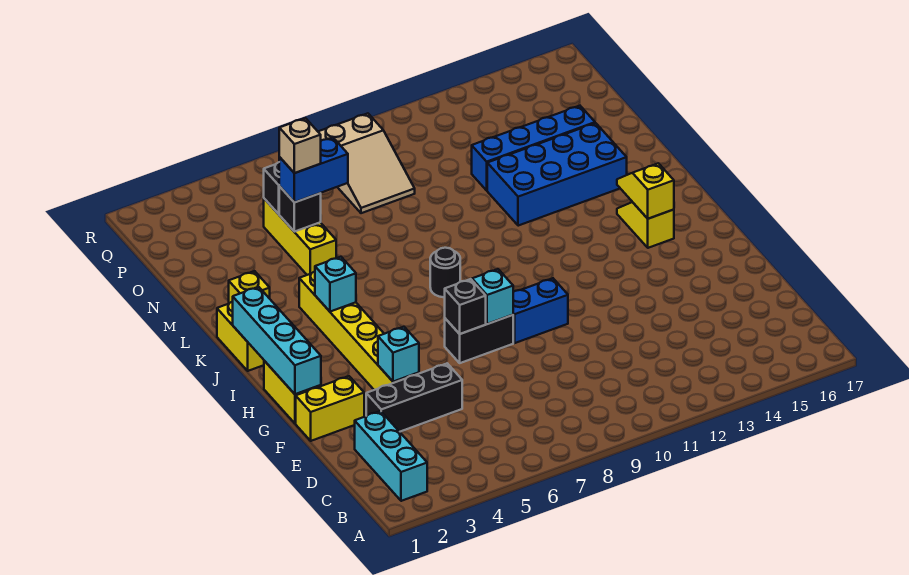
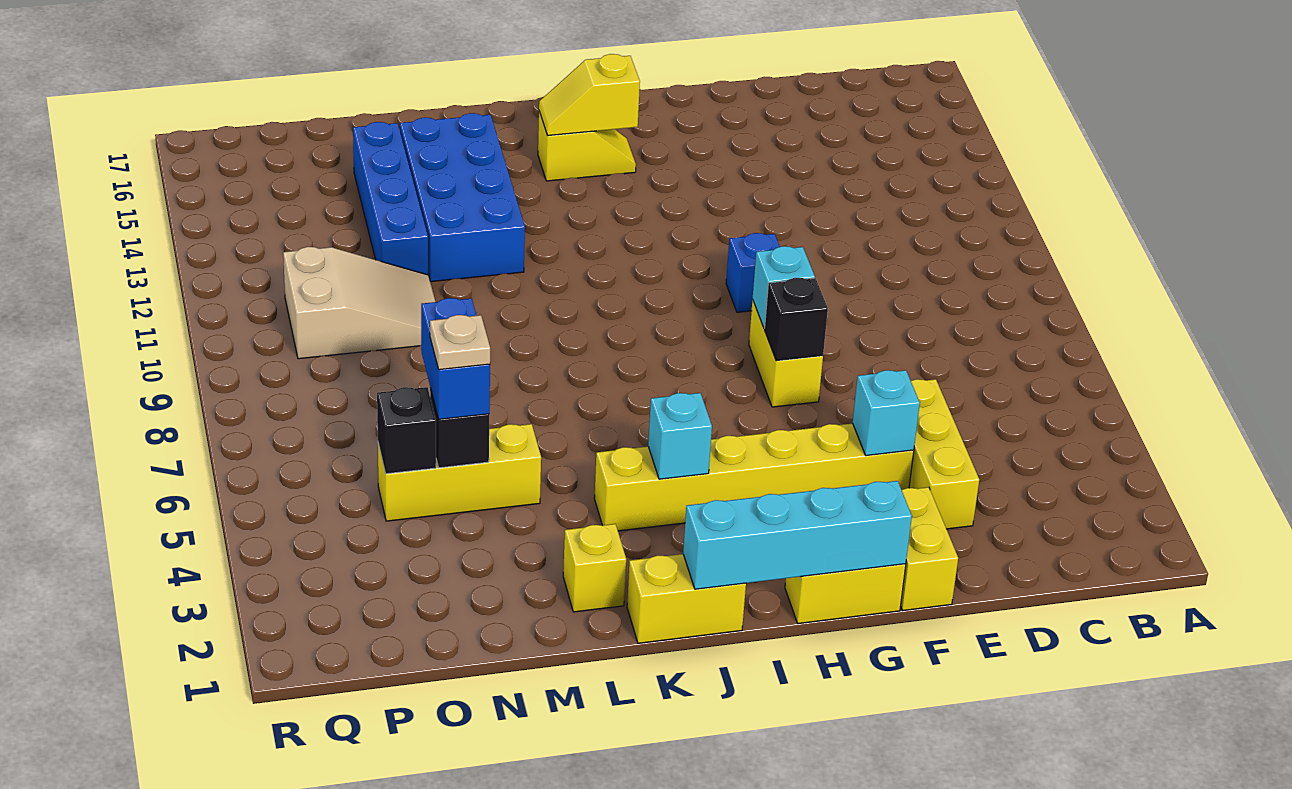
cyan 1x3 brick [355,411,427,501] -> none
black 1x3 brick [366,363,462,432] -> yellow 1x3 brick [909,379,979,529]
black 1x2 brick [445,315,513,363] -> yellow 1x2 brick [749,299,823,407]
blue 1x2 brick [513,278,568,343] -> blue 1x1 brick [726,233,780,312]
yellow 1x2 slope [617,202,674,248] -> yellow 1x2 slope turned to [538,111,636,181]
black 1x1 round brick [430,248,460,297] -> none
tan 1x1 brick [279,118,321,173] -> tan 1x1 plate [430,315,490,370]
tan 2x3 slope [318,113,415,213] -> tan 2x3 slope moved to [283,247,435,359]

